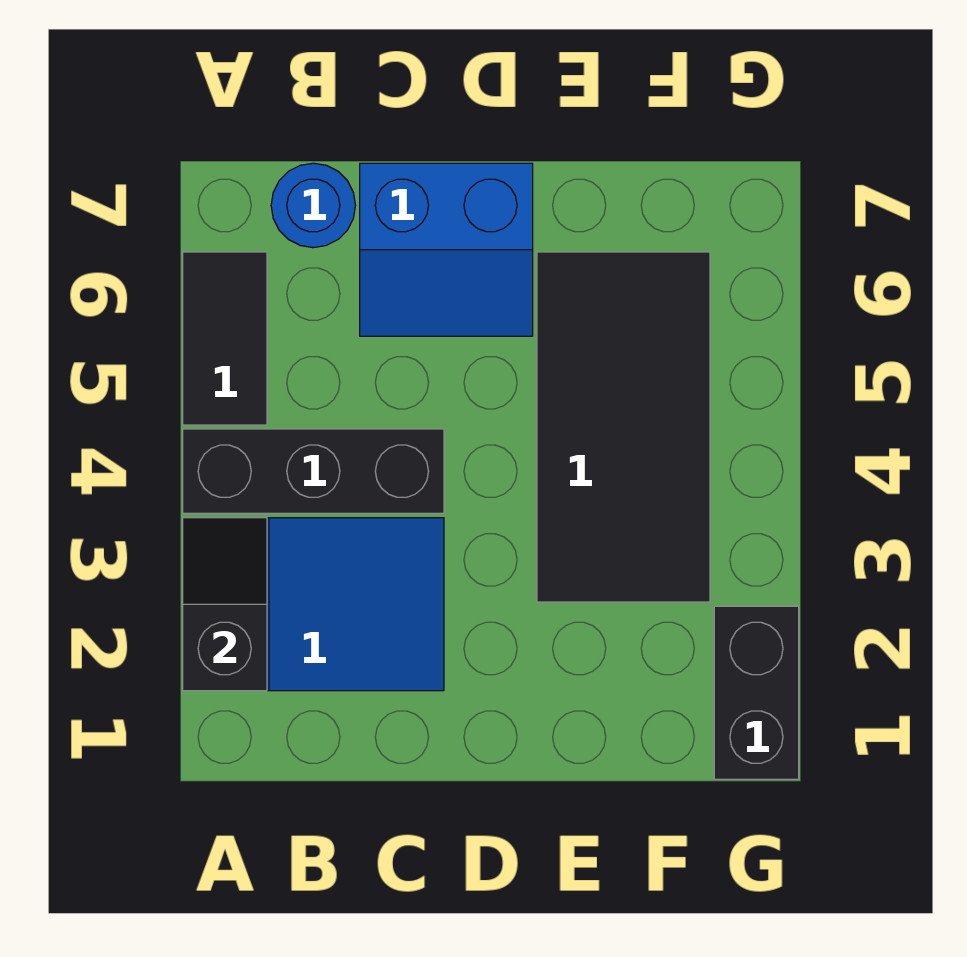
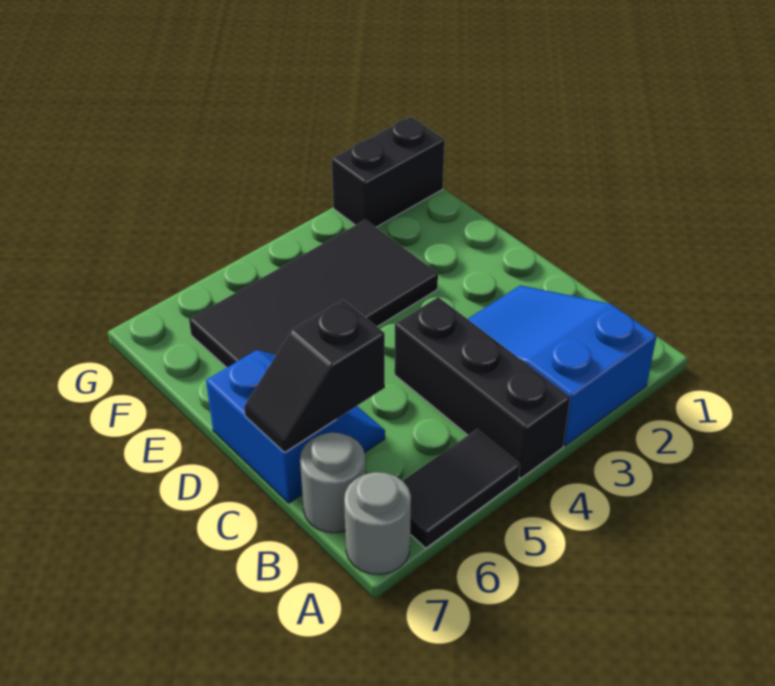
black 1x2 slope [183,518,267,691] -> black 1x2 slope moved to [244,300,385,452]
none -> grey 1x1 round brick [344,472,411,575]
blue 1x1 round brick [271,163,355,248] -> grey 1x1 round brick [300,432,365,533]

